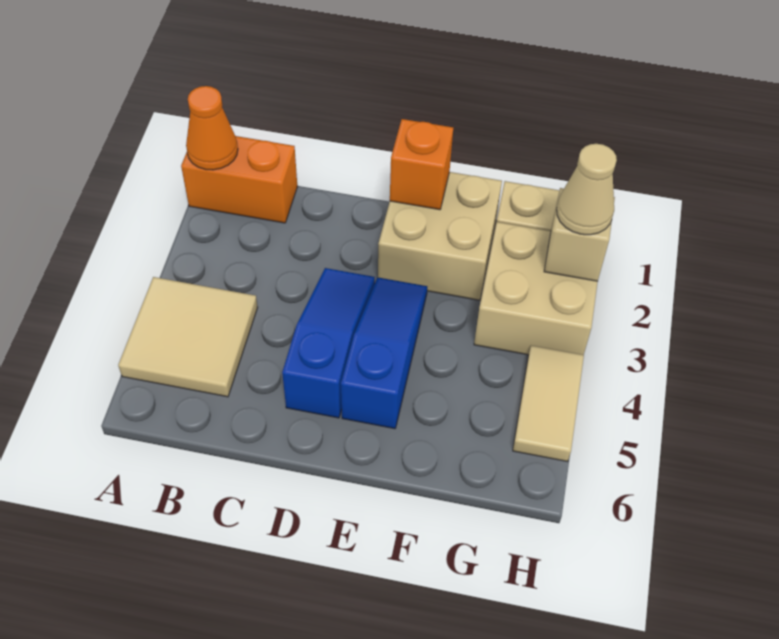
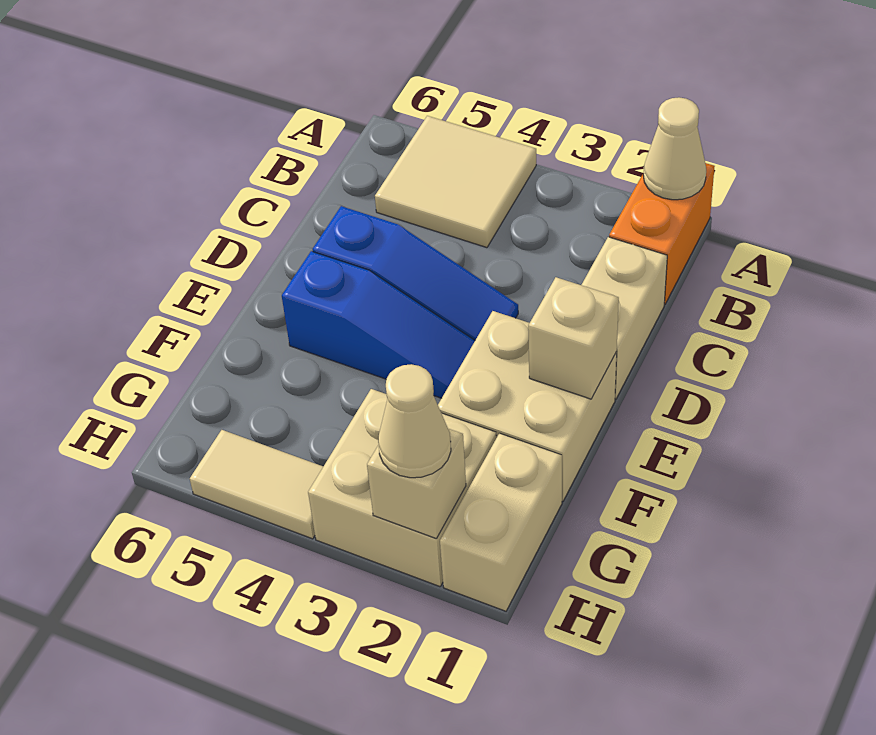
orange 1x1 cone [186,86,238,170] -> tan 1x1 cone [643,97,706,200]
none -> tan 1x2 brick [582,237,667,399]
orange 1x1 brick [390,119,453,210] -> tan 1x1 brick [528,277,619,399]

